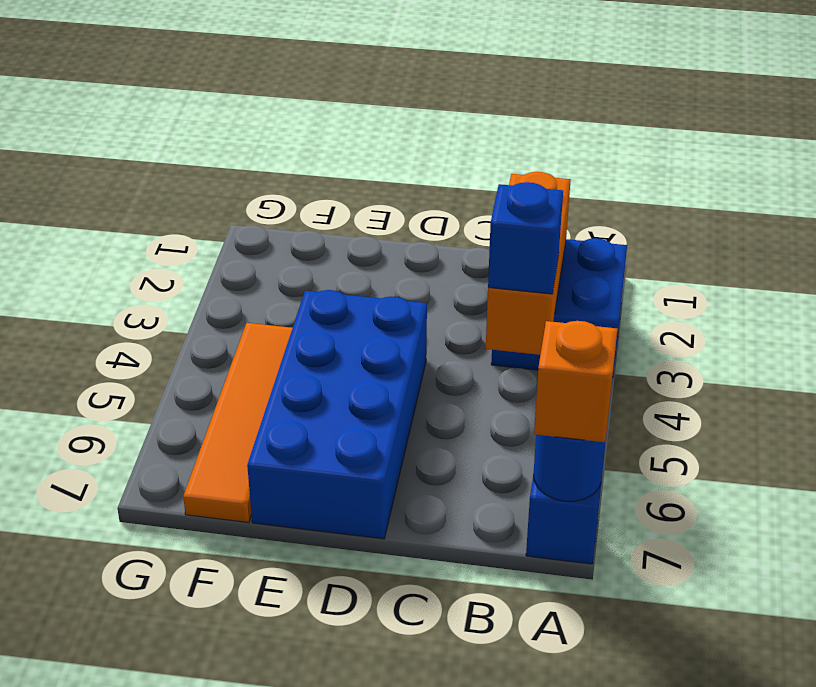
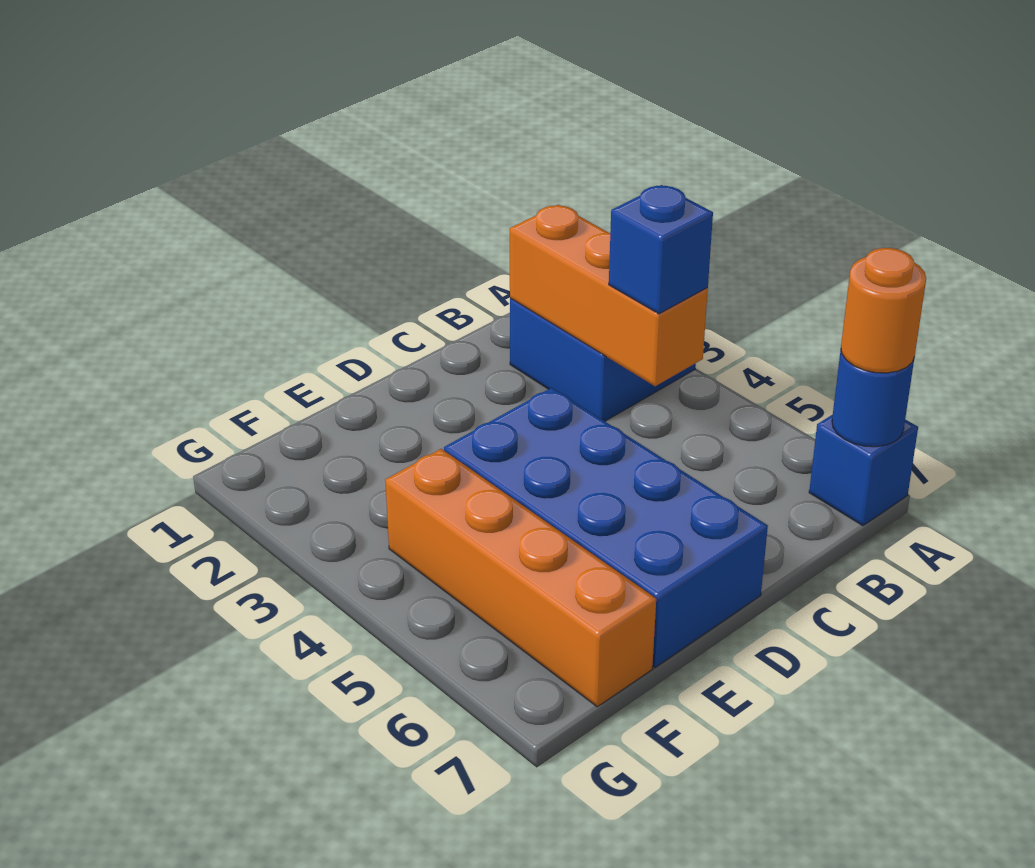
orange 1x1 brick [534,321,617,442] -> orange 1x1 round brick [841,248,926,373]
orange 1x4 tile [183,323,292,523] -> orange 1x4 brick [385,449,656,707]

